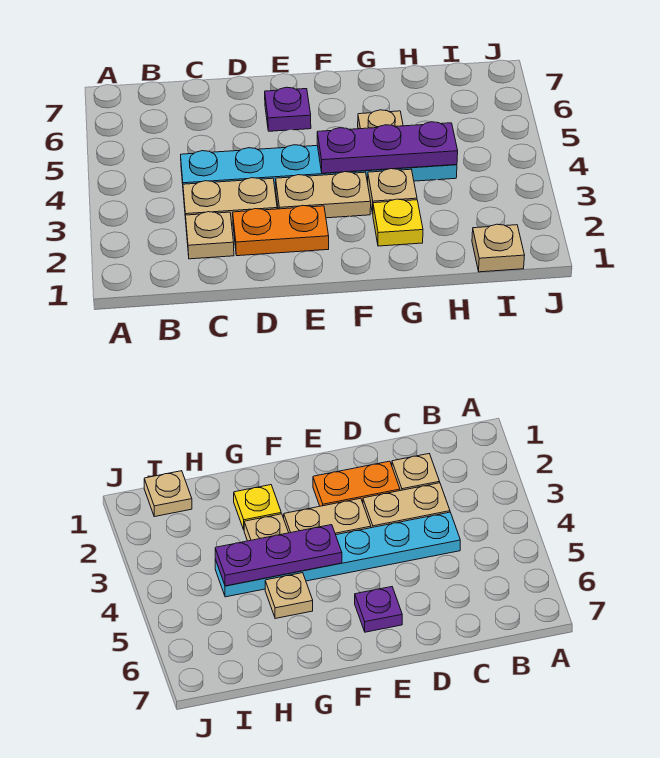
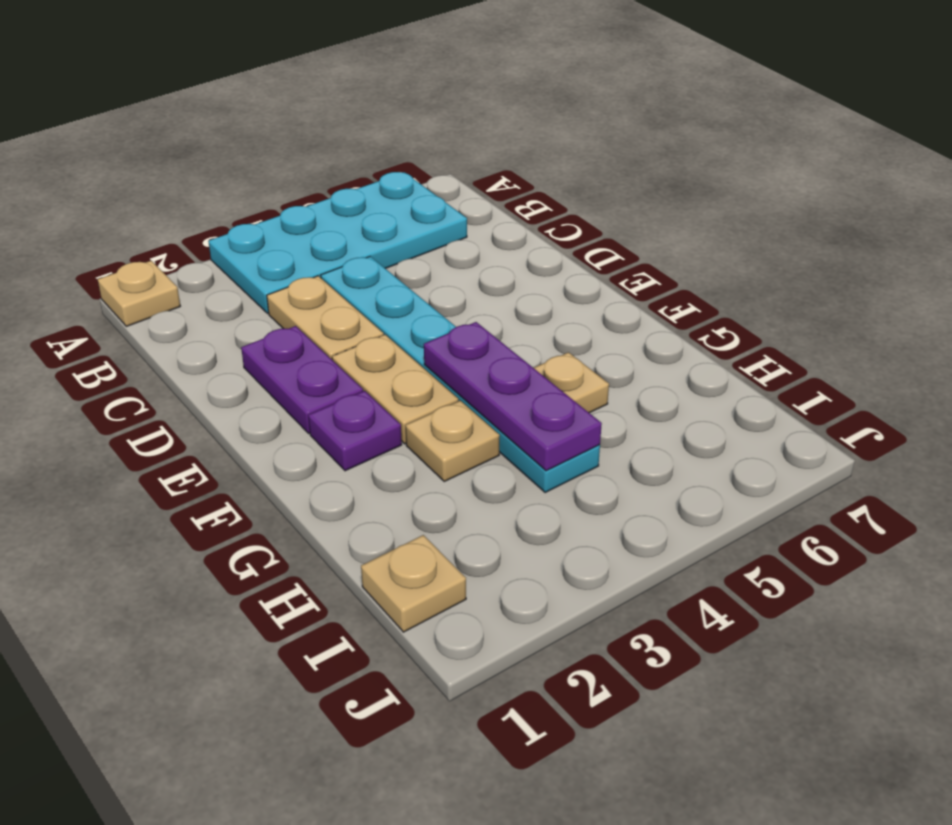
none -> cyan 2x4 plate [208,172,467,314]
tan 1x1 plate [186,212,234,259] -> tan 1x1 plate moved to [98,261,180,326]
orange 1x2 plate [233,205,329,256] -> purple 1x2 plate [241,326,363,433]
purple 1x1 plate [265,87,311,131] -> purple 1x1 plate moved to [308,391,402,471]
yellow 1x1 plate [373,199,423,246] -> none

